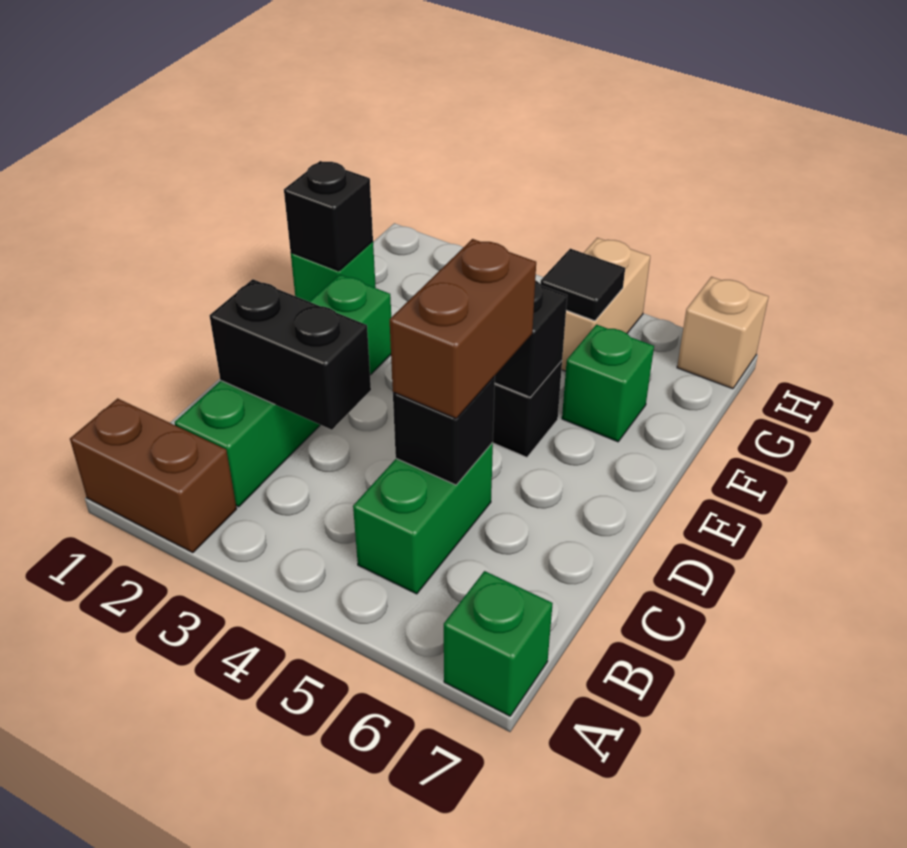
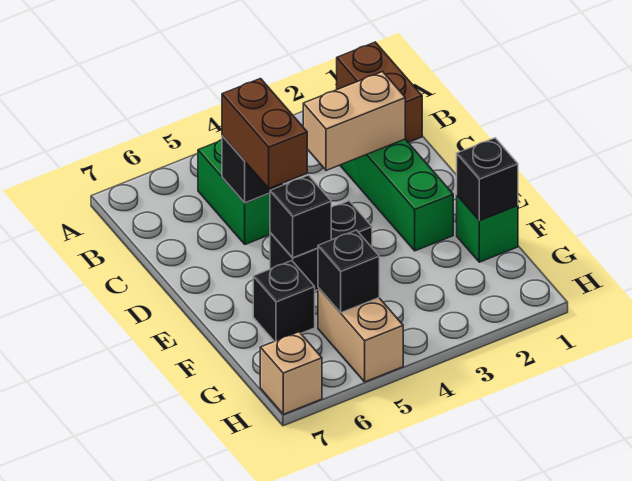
brown 1x2 brick [70,398,237,553] -> brown 1x2 brick turned to [337,42,422,142]
green 1x1 brick [444,571,553,716] -> none
black 1x2 brick [210,279,371,430] -> tan 1x2 brick [303,72,405,170]
green 1x1 brick [562,325,654,442] -> black 1x1 brick [253,261,315,342]
black 1x1 tile [541,249,625,321] -> black 1x1 brick [318,230,379,313]

